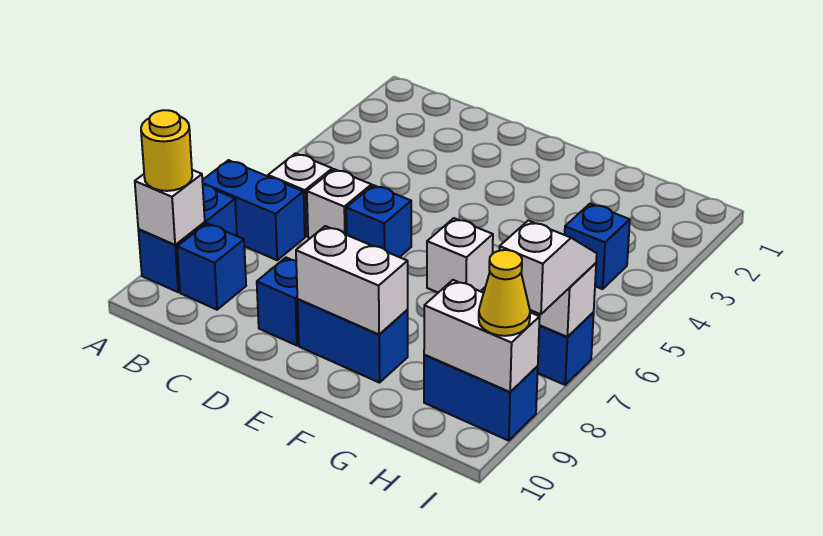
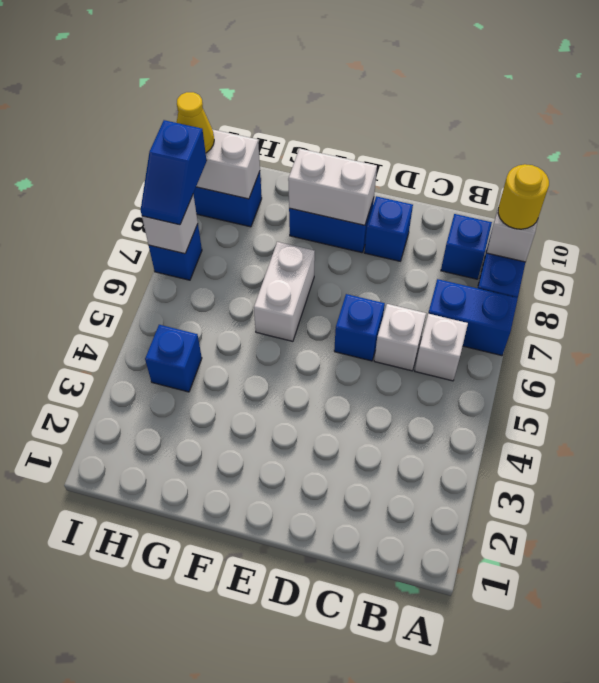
white 1x1 brick [427,218,493,293] -> white 1x2 brick [254,242,315,341]
white 1x2 slope [499,220,597,314] -> blue 1x2 slope [141,120,207,225]

